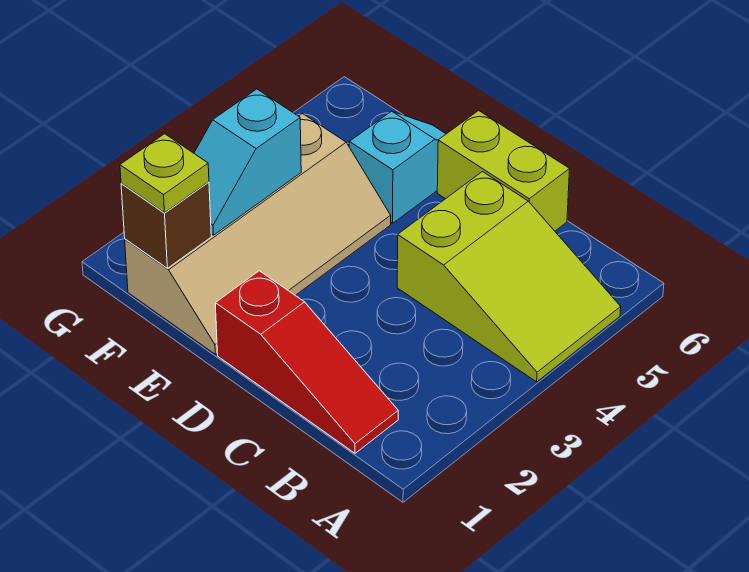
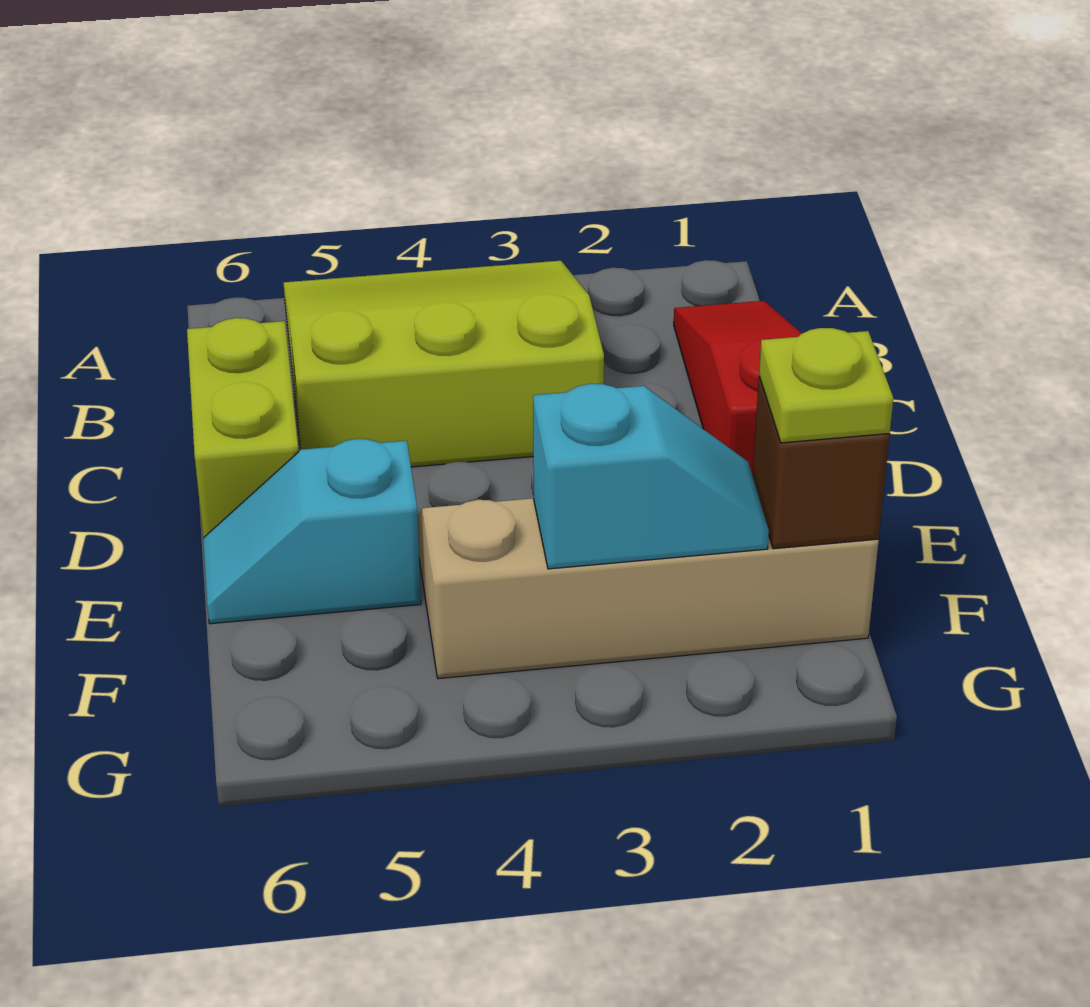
lime 2x3 slope [397,172,621,382] -> lime 3x3 slope [284,261,604,467]

